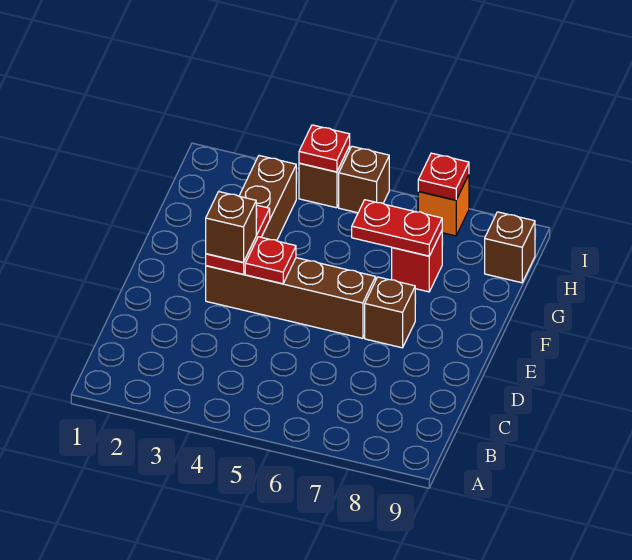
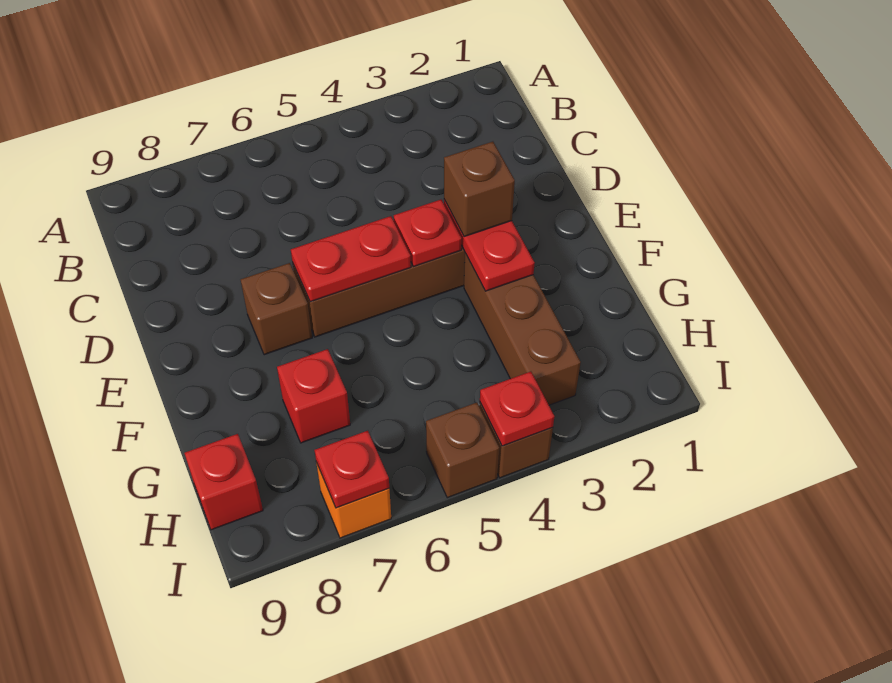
red 1x2 plate [352,200,442,256] -> red 1x2 plate moved to [291,216,411,302]
brown 1x1 brick [485,212,535,283] -> red 1x1 brick [184,434,263,530]

